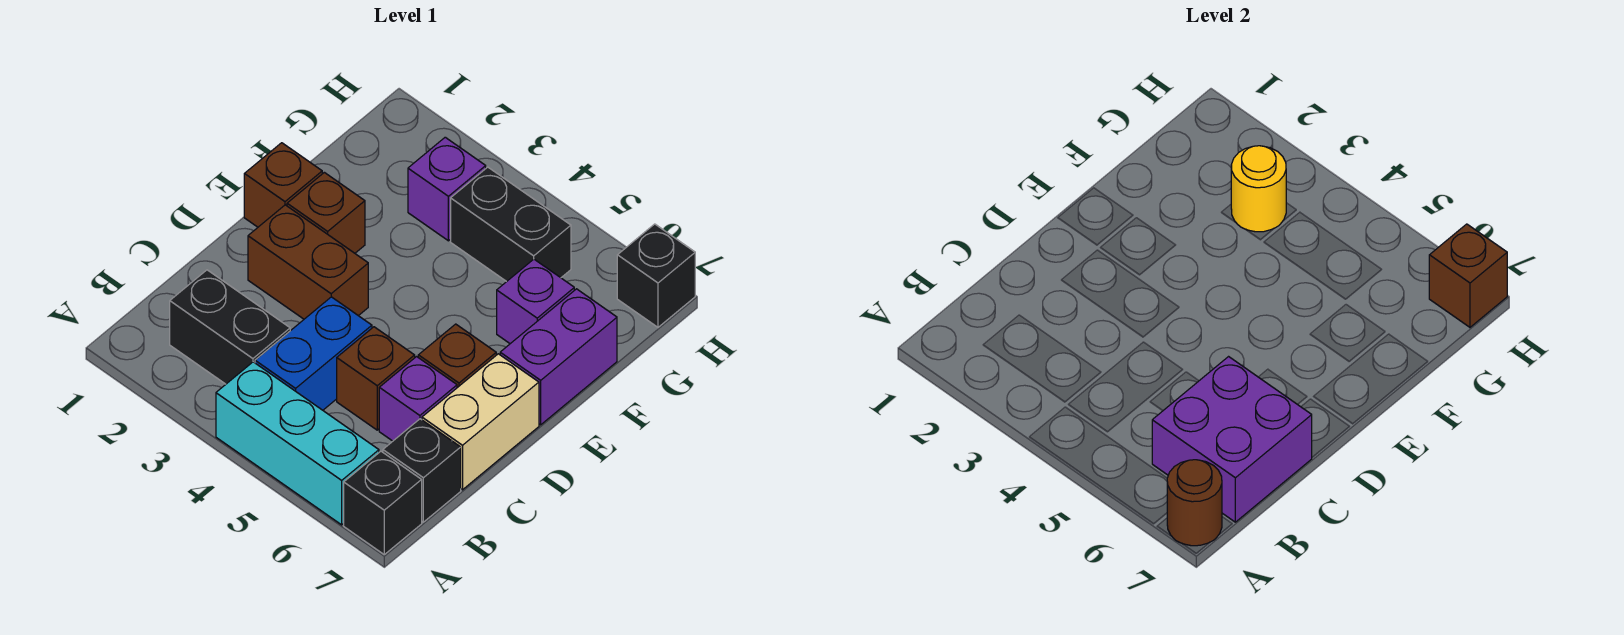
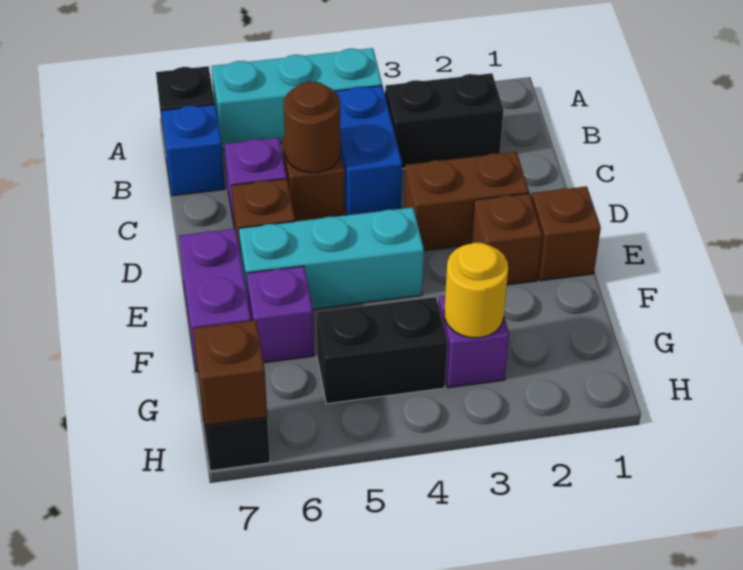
brown 1x1 round brick [1167,460,1222,546] -> brown 1x1 round brick moved to [284,82,340,173]
purple 2x2 brick [1152,357,1312,522] -> none
black 1x1 brick [383,419,461,522] -> blue 1x1 brick [161,105,225,196]
tan 1x2 brick [422,354,539,490] -> none
none -> cyan 1x3 brick [239,207,424,309]

